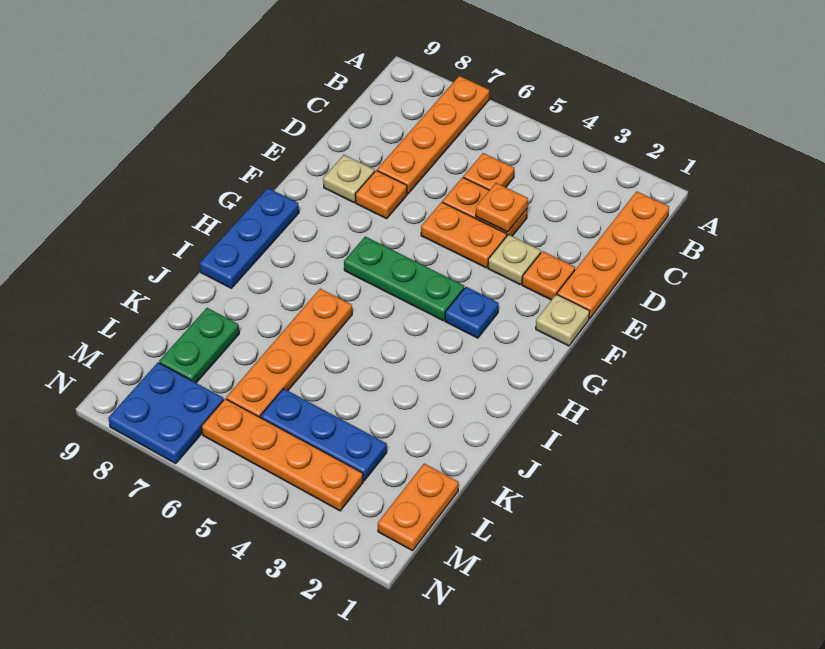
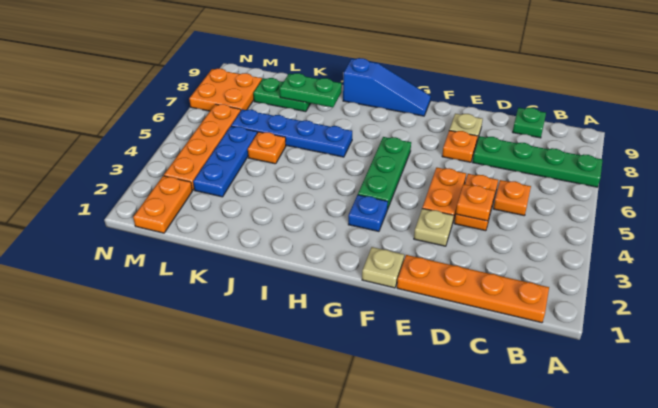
orange 1x4 plate [377,76,489,194] -> green 1x4 plate [473,136,602,187]
none -> green 1x1 plate [513,108,546,138]
orange 1x1 plate [522,251,575,300] -> orange 1x1 plate moved to [248,132,286,164]
blue 1x3 plate [200,188,299,288] -> blue 1x3 slope [343,58,431,116]
orange 1x4 plate [226,289,352,418] -> blue 1x4 plate [231,109,352,157]
none -> green 1x2 plate [280,73,342,107]
orange 1x2 plate [378,464,459,551] -> orange 1x2 plate turned to [133,176,192,233]
blue 2x2 plate [108,363,224,463] -> orange 2x2 plate [189,69,262,111]

